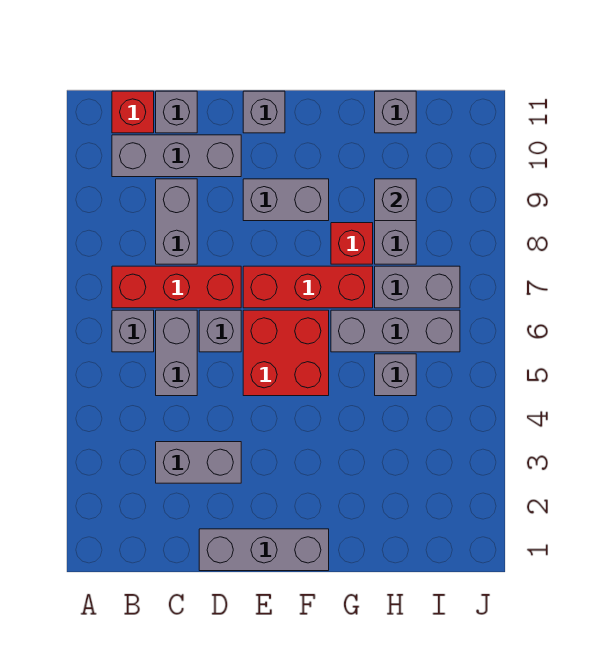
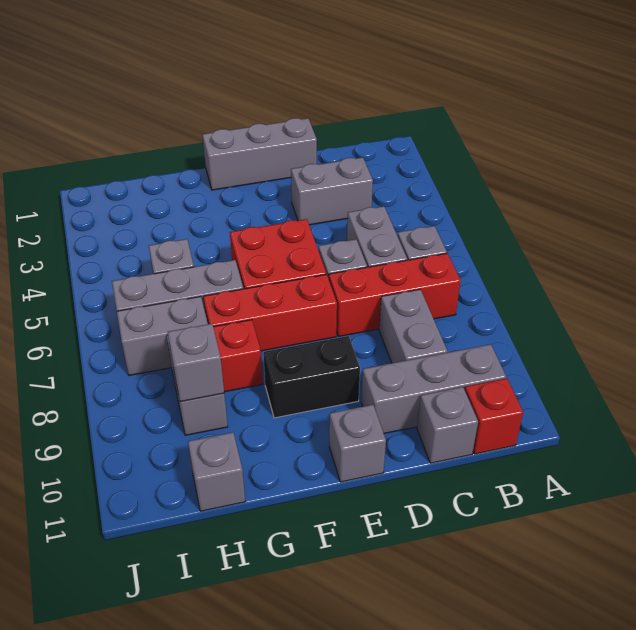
grey 1x2 brick [243,179,329,221] -> black 1x2 brick [263,336,360,418]

